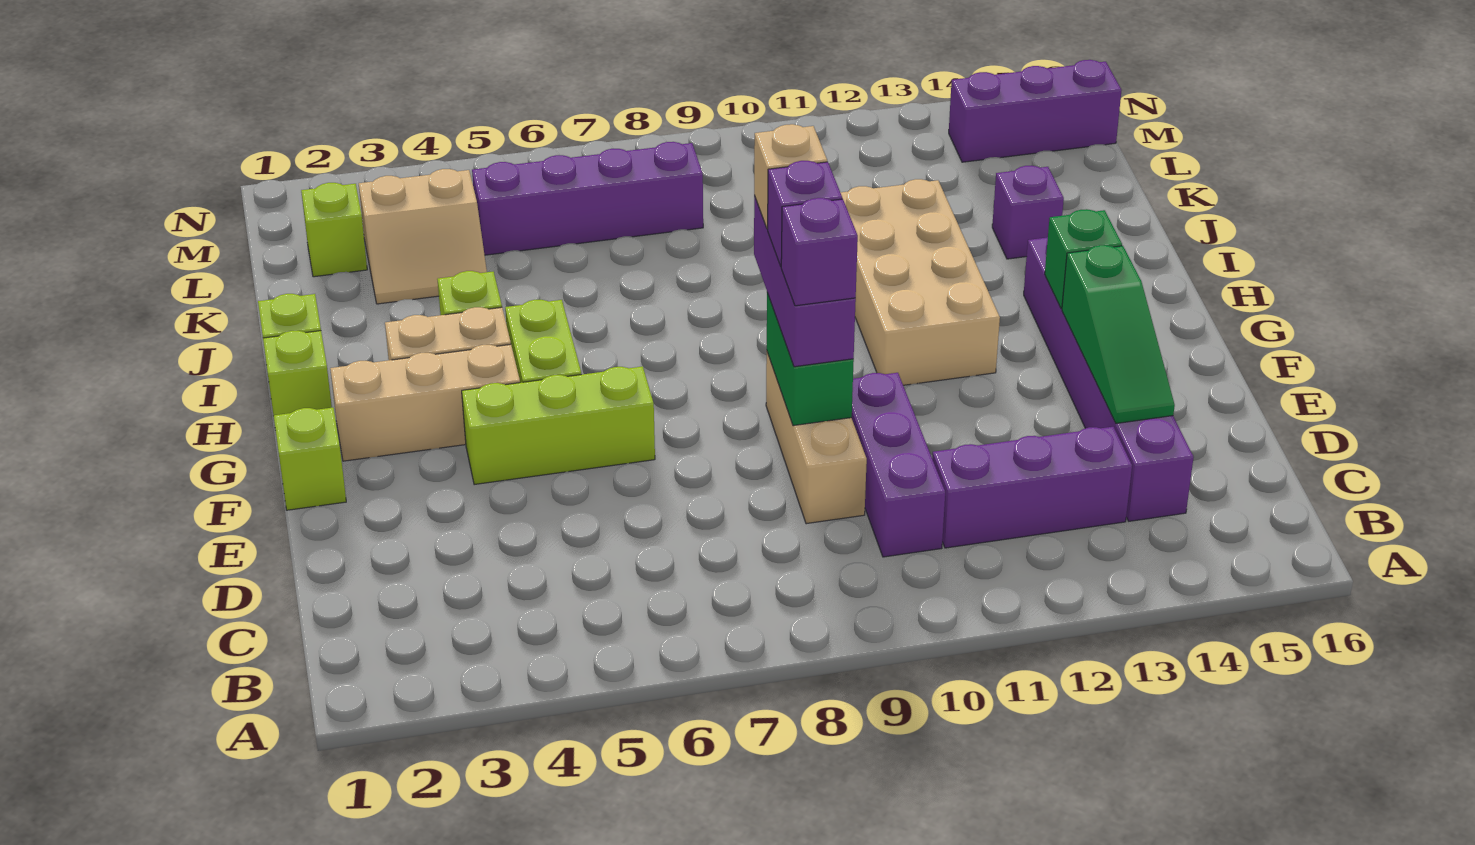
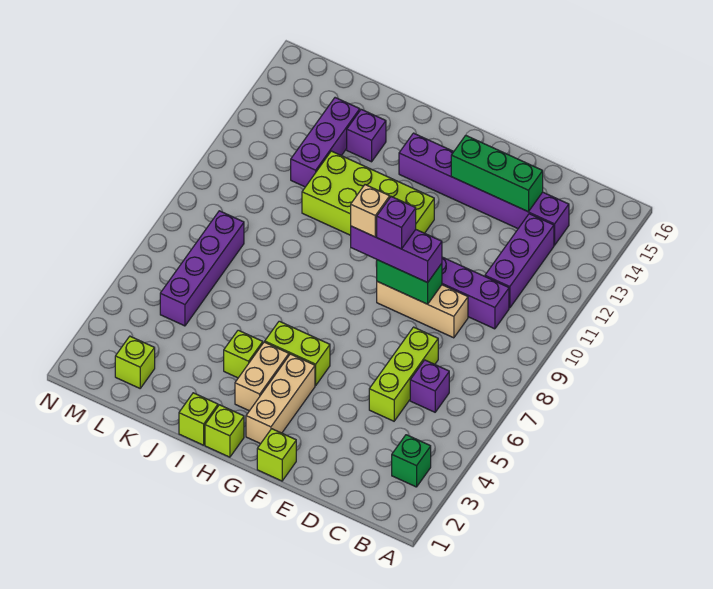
green 1x3 slope [1062,245,1175,423] -> green 1x3 brick [451,135,543,212]
purple 1x1 brick [781,198,858,306] -> purple 1x1 brick moved to [410,360,449,412]
lime 1x3 brick [462,366,655,485] -> lime 1x3 brick moved to [369,327,438,421]
tan 2x4 brick [840,179,1000,385] -> lime 2x4 brick [302,151,434,235]
green 1x1 brick [1045,209,1122,309] -> green 1x1 brick moved to [392,435,431,487]
tan 2x2 slope [359,169,487,304] -> none
purple 1x3 brick [949,60,1121,162] -> purple 1x3 brick moved to [291,98,360,187]

